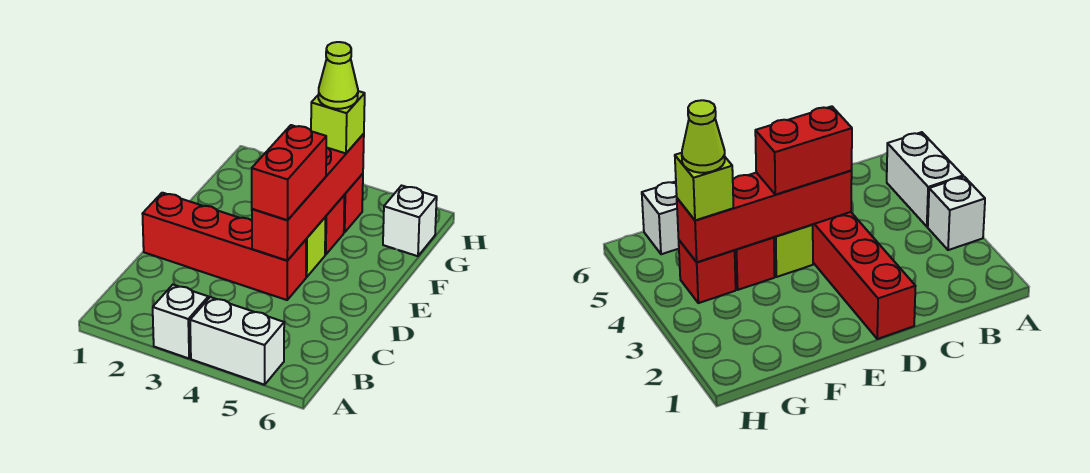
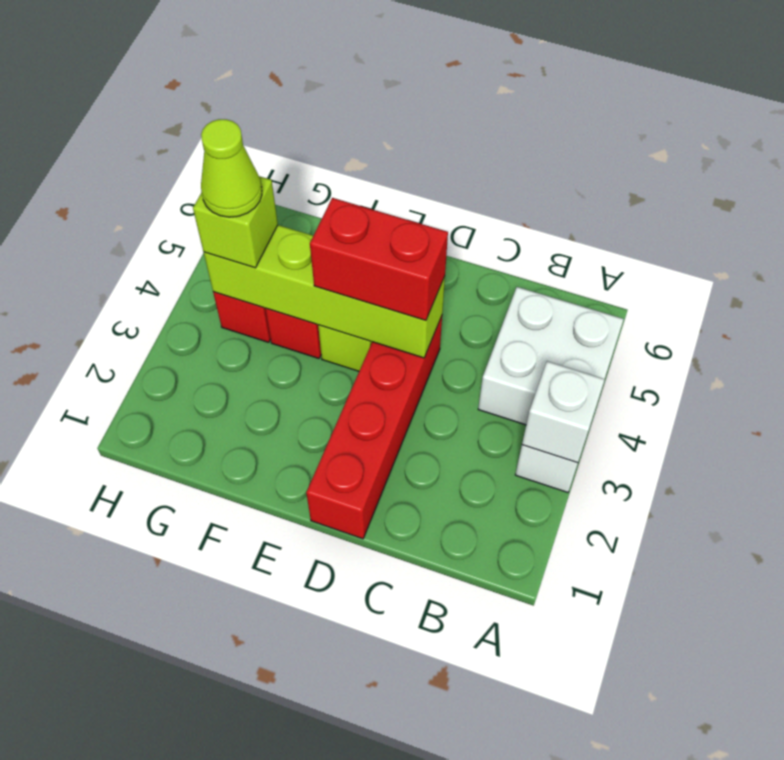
white 1x2 brick [190,297,284,385] -> white 2x2 brick [478,287,624,425]
red 1x4 brick [252,134,364,261] -> lime 1x4 brick [204,225,445,358]
white 1x1 brick [383,186,437,256] -> white 1x1 brick moved to [522,361,605,463]

